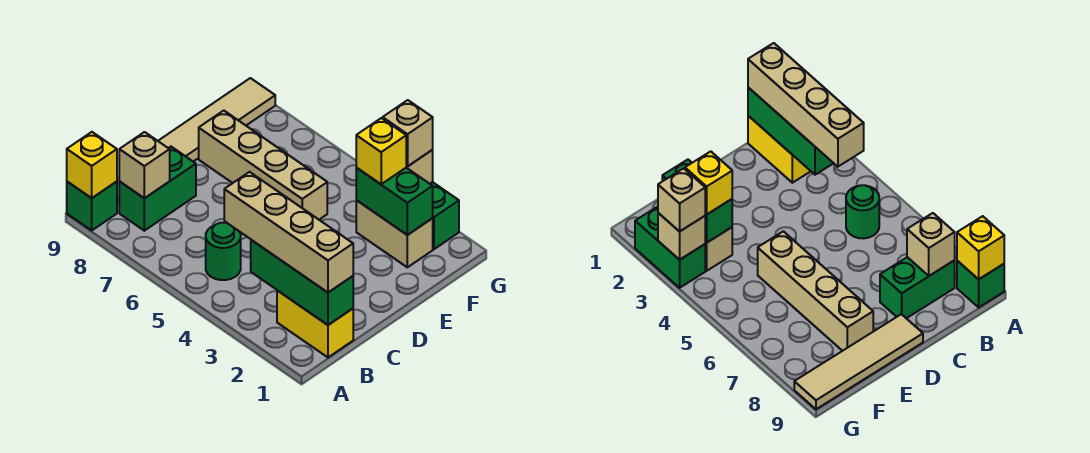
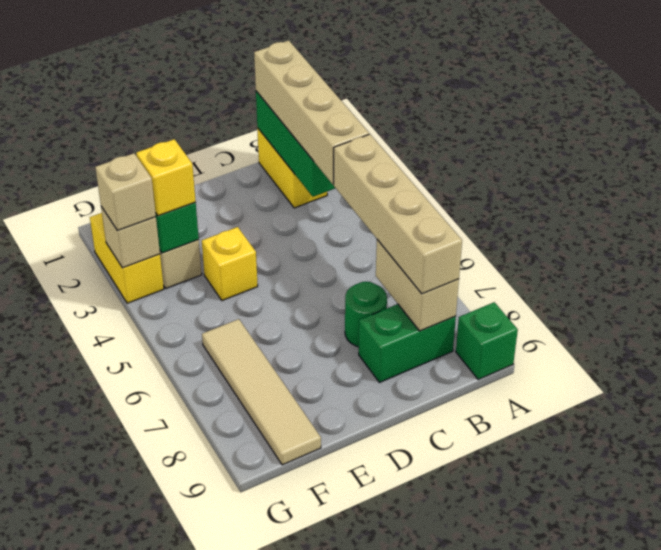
yellow 1x1 brick [67,132,117,198] -> yellow 1x1 brick moved to [202,227,258,301]
green 1x1 round brick [206,223,241,280] -> green 1x1 round brick moved to [345,282,387,347]
tan 1x1 brick [119,132,170,198] -> tan 1x2 brick [376,240,459,331]
tan 1x4 tile [159,78,275,161] -> tan 1x4 tile turned to [202,319,321,465]
tan 1x4 brick [199,111,327,220] -> tan 1x4 brick moved to [334,134,462,294]
green 1x2 brick [430,182,459,249] -> yellow 1x2 brick [90,213,164,303]

